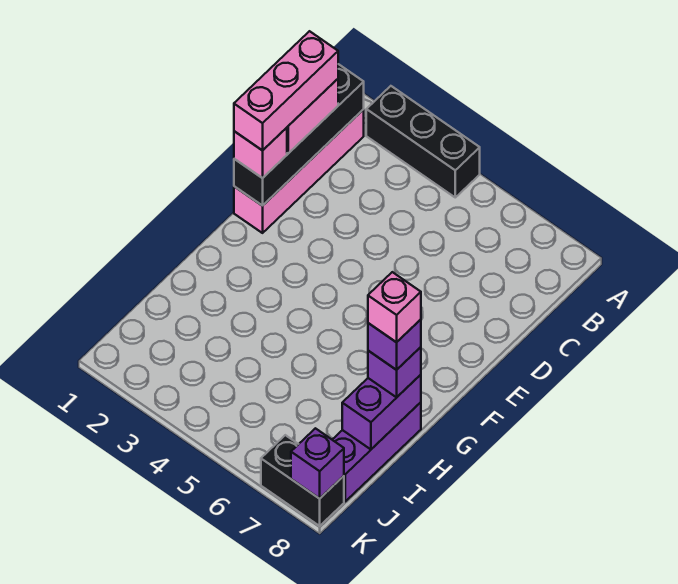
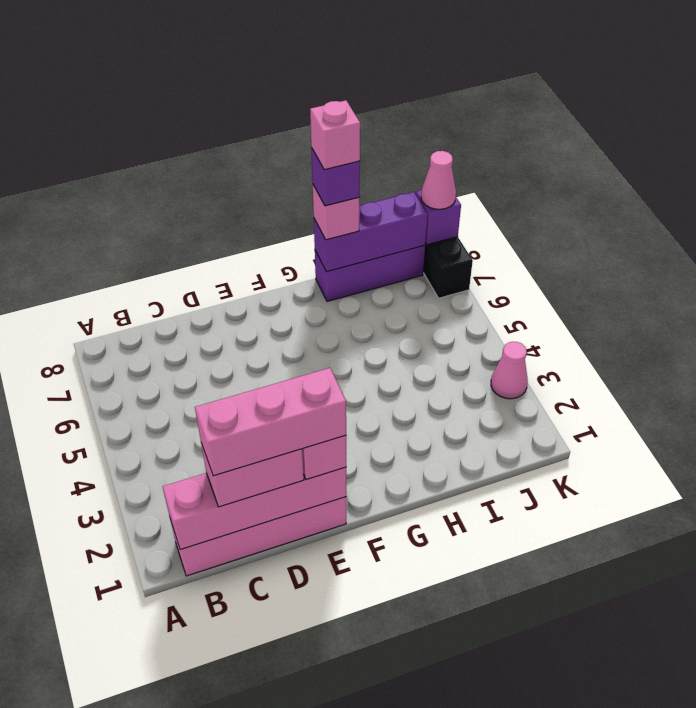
black 1x3 brick [366,86,480,197] -> none
black 1x4 brick [234,64,364,206] -> pink 1x4 brick [163,467,346,550]
purple 1x2 brick [342,375,421,449] -> purple 1x3 brick [314,192,428,272]
purple 1x1 brick [368,347,421,397] -> pink 1x1 brick [313,185,359,240]
none -> pink 1x1 cone [491,342,528,399]
none -> pink 1x1 cone [421,151,456,209]

